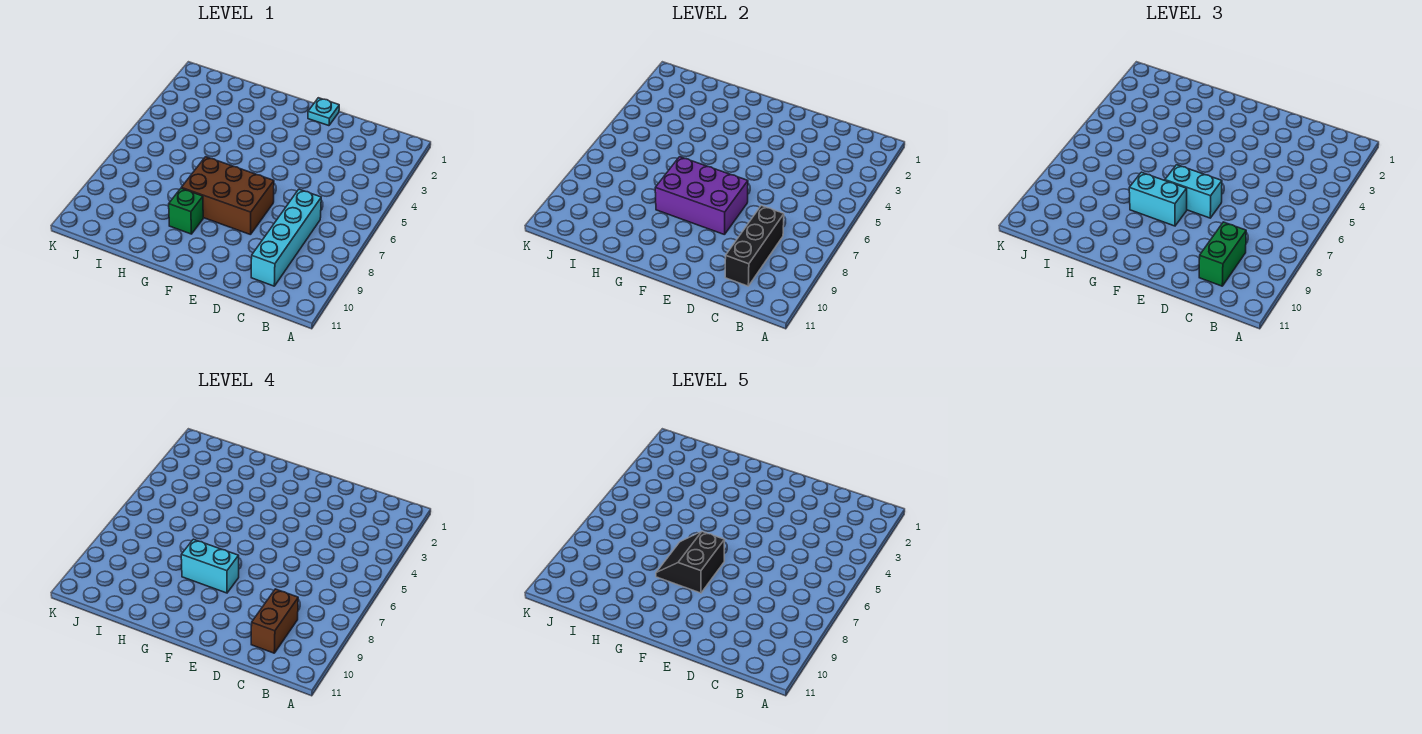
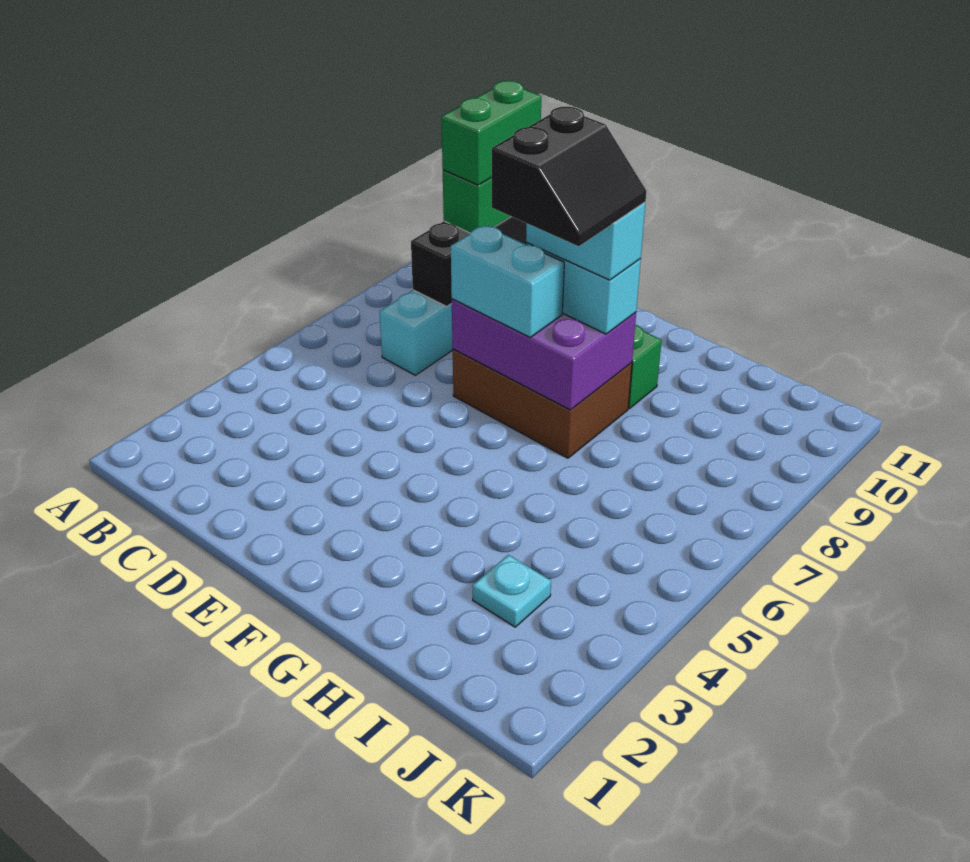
brown 1x2 brick [251,589,298,653] -> green 1x2 brick [441,81,542,185]
cyan 1x1 plate [308,98,339,126] -> cyan 1x1 plate moved to [473,555,551,627]

